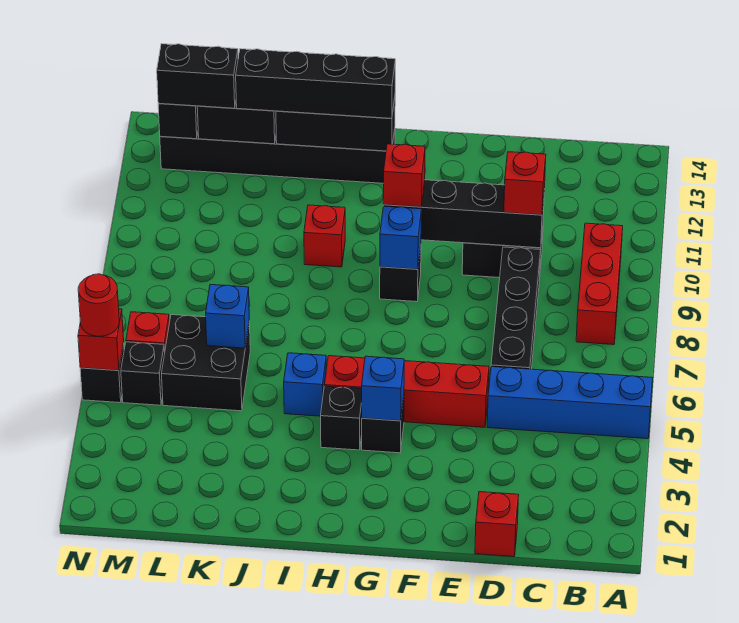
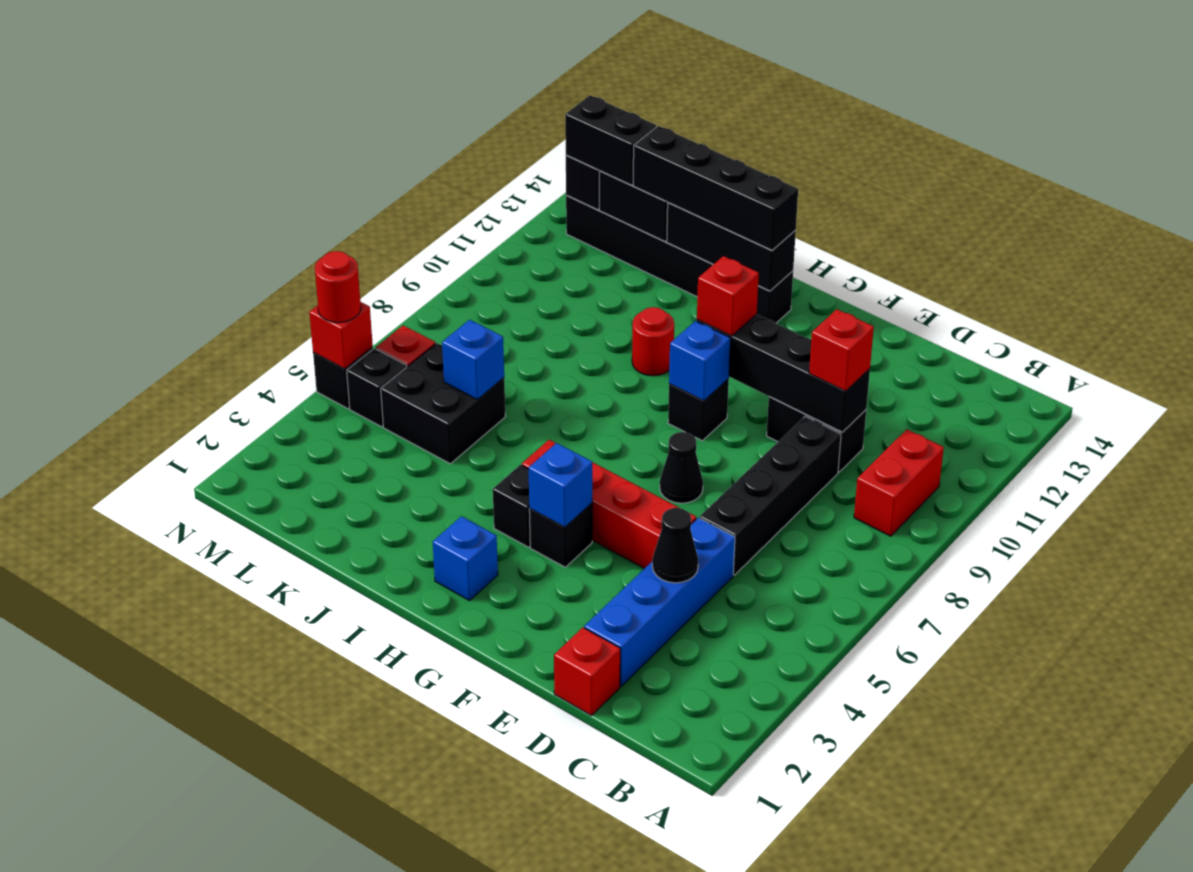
blue 1x4 brick [487,367,652,439] -> blue 1x4 brick turned to [584,518,735,686]
red 1x3 brick [576,223,623,345] -> red 1x2 brick [854,429,944,536]
none -> black 1x1 cone [652,508,698,583]
none -> black 1x1 cone [660,432,703,503]
blue 1x1 brick [284,353,326,416] -> blue 1x1 brick moved to [433,516,498,601]
red 1x1 brick [304,205,345,267] -> red 1x1 round brick [632,307,674,376]

